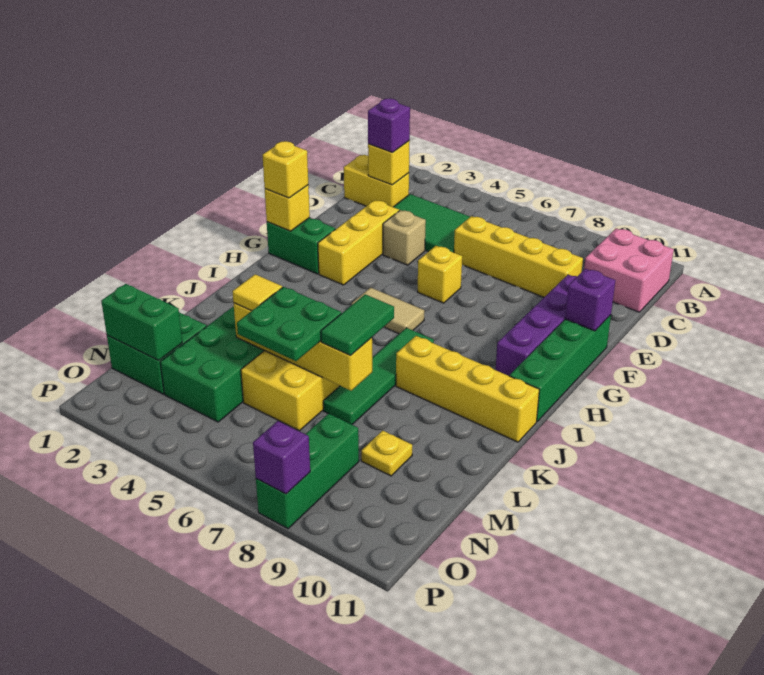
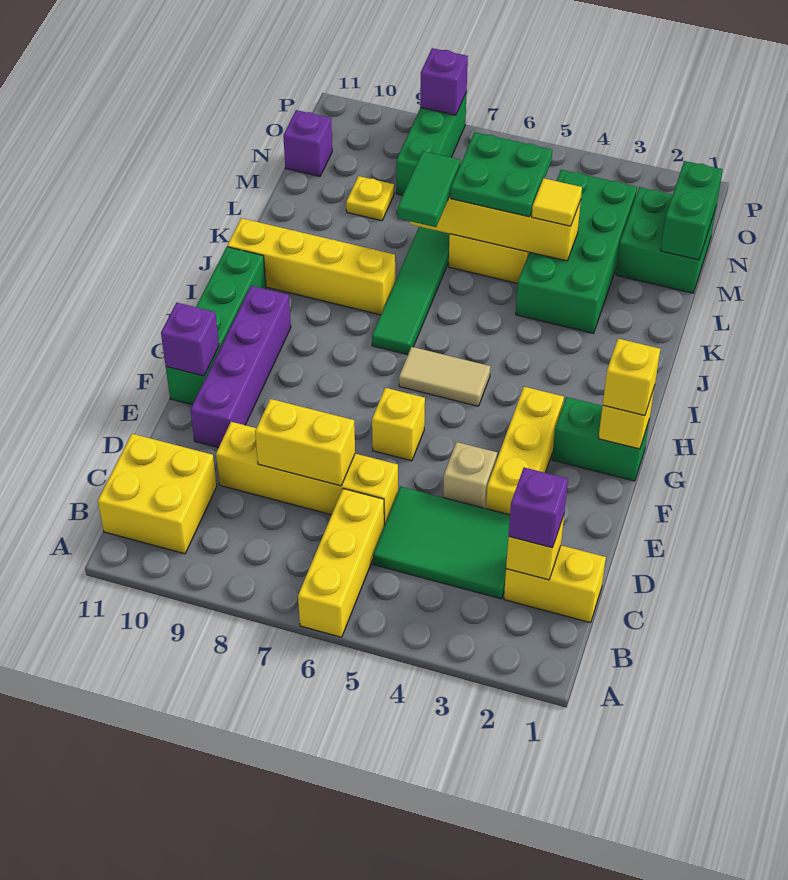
none -> yellow 1x3 brick [298,489,384,637]
pink 2x2 brick [584,228,674,312] -> yellow 2x2 brick [98,434,217,554]
none -> yellow 1x2 brick [255,399,355,486]
green 1x2 brick [101,284,182,360] -> green 1x2 brick turned to [661,161,723,260]
none -> purple 1x1 brick [283,110,332,176]

